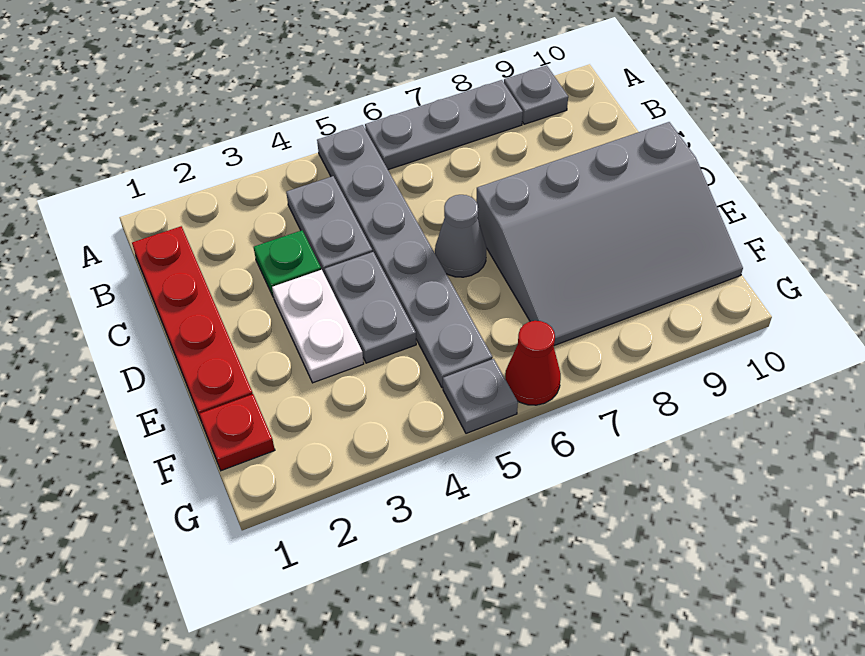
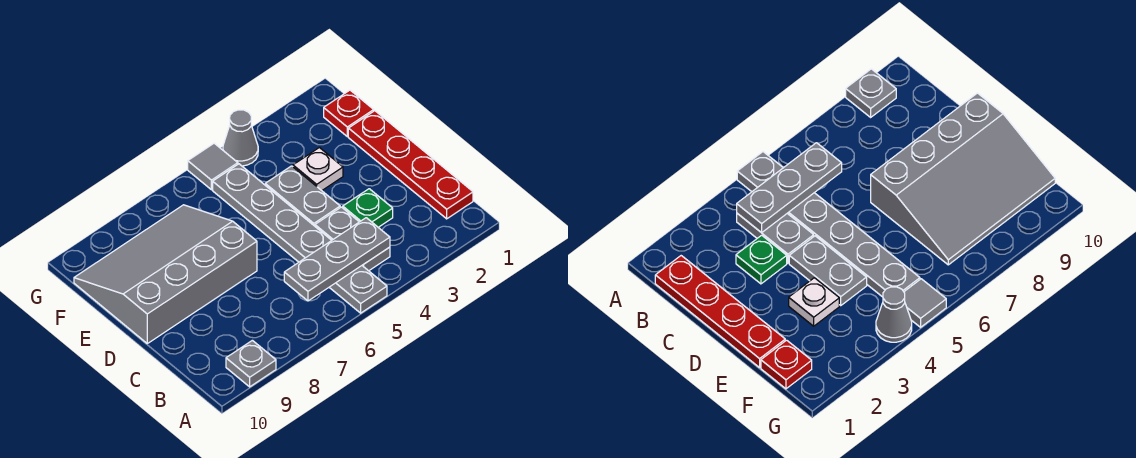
grey 1x3 plate [365,80,523,170] -> grey 1x3 plate moved to [284,218,390,301]
white 1x2 plate [272,270,364,383] -> white 1x1 plate [293,148,343,191]
grey 1x1 cone [435,195,487,277] -> grey 1x1 cone moved to [223,110,258,166]
grey 1x1 plate [443,359,518,433] -> grey 1x1 tile [188,143,238,190]
red 1x1 cone [505,321,561,405] -> none

